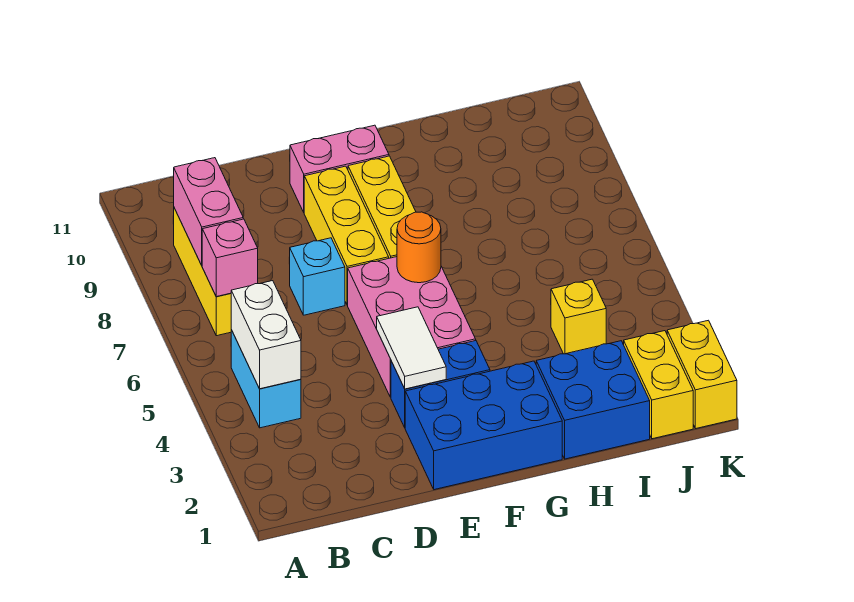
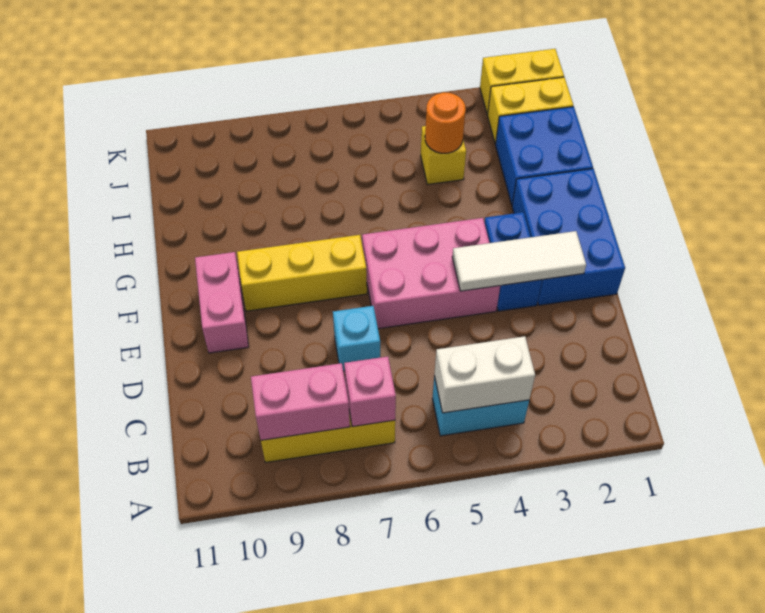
white 1x2 tile [377,307,446,389] -> white 1x3 tile [452,231,586,291]
yellow 1x3 brick [304,166,389,305] -> none
orange 1x1 round brick [397,212,441,283] -> orange 1x1 round brick moved to [425,92,466,153]

